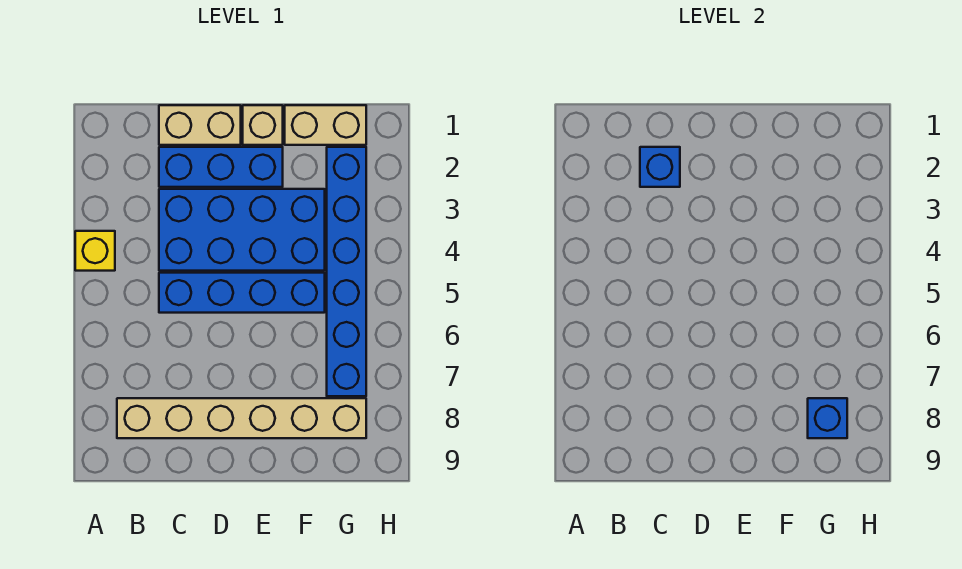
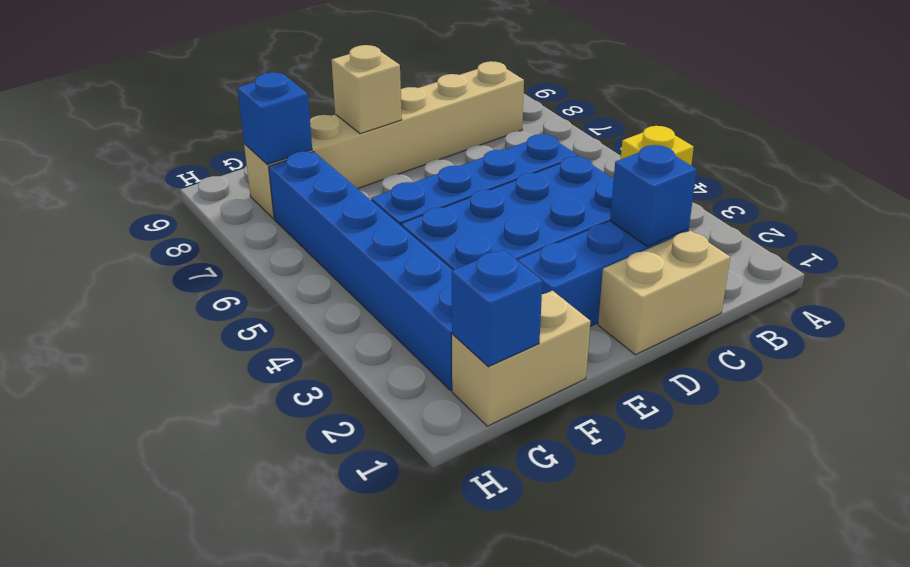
tan 1x1 brick [243,105,283,145] -> tan 1x1 brick moved to [332,45,402,134]
none -> blue 1x1 brick [452,250,542,367]

